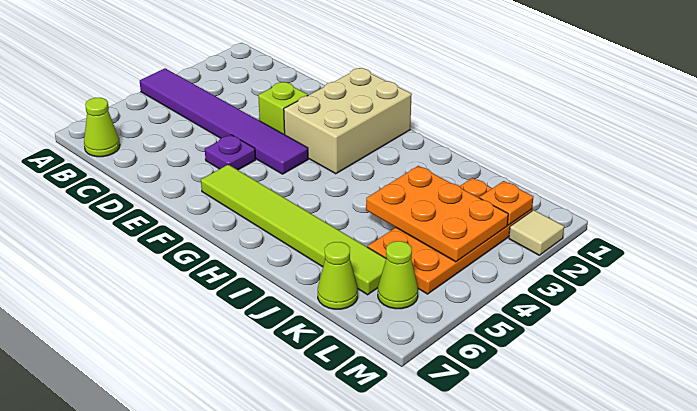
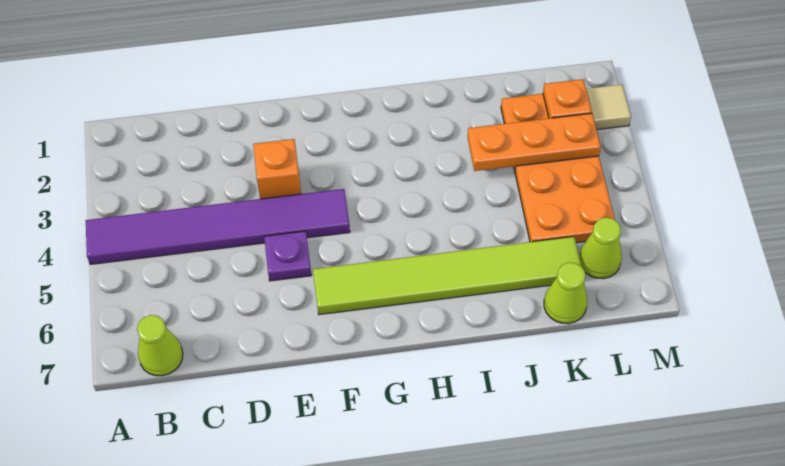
lime 1x1 brick [258,82,308,135] -> orange 1x1 brick [253,139,301,199]
tan 2x3 brick [284,68,412,174] -> none
orange 2x3 plate [366,166,508,262] -> orange 1x3 plate [468,113,601,171]

